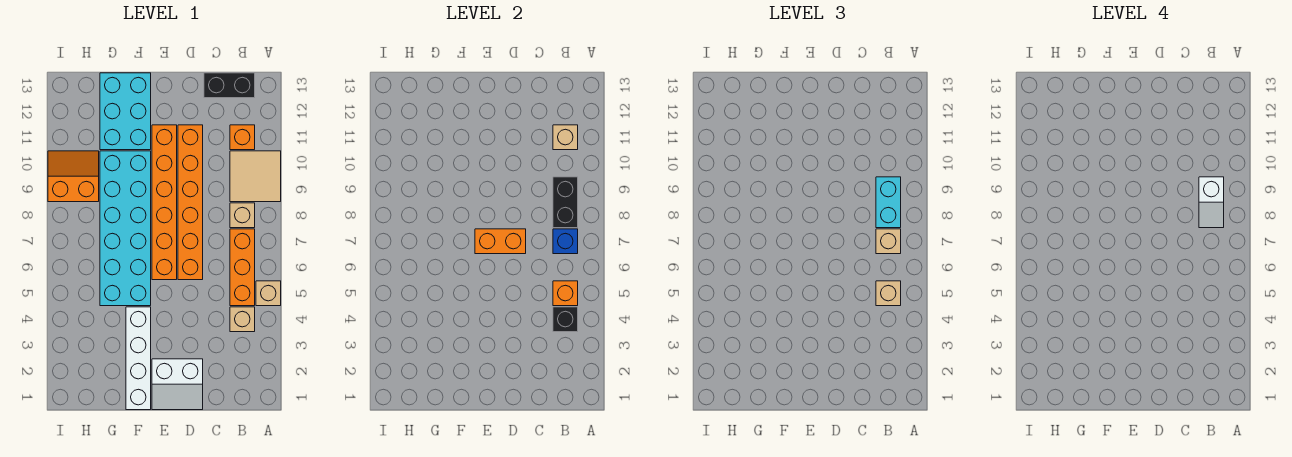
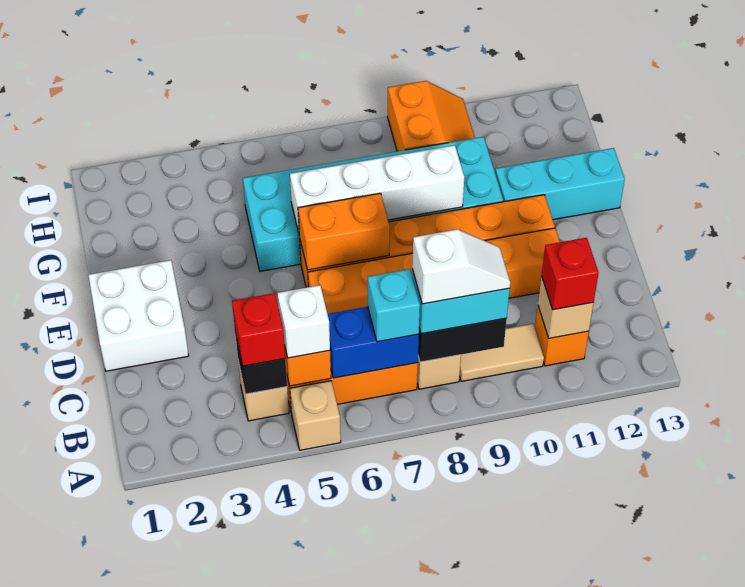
tan 2x2 tile [230,151,281,202] -> tan 1x2 tile [460,324,544,381]
none -> red 1x1 brick [232,293,285,366]
tan 1x1 brick [876,281,901,306] -> white 1x1 brick [277,285,330,358]
blue 1x1 brick [553,229,578,254] -> blue 1x2 brick [328,307,419,378]
tan 1x1 brick [876,229,901,254] -> cyan 1x1 brick [368,269,420,342]
white 1x2 slope [1199,177,1224,228] -> white 1x2 slope turned to [412,229,510,304]
none -> red 1x1 brick [542,238,599,310]
black 1x2 brick [204,73,255,98] -> none
white 2x2 slope [152,359,203,410] -> white 2x2 brick [88,260,189,371]
orange 1x2 brick [475,229,526,254] -> orange 1x2 brick turned to [298,193,390,270]
white 1x4 brick [126,307,151,410] -> white 1x4 brick moved to [290,145,464,233]
cyan 2x3 brick [100,73,151,150] -> cyan 1x3 brick [495,148,625,220]

